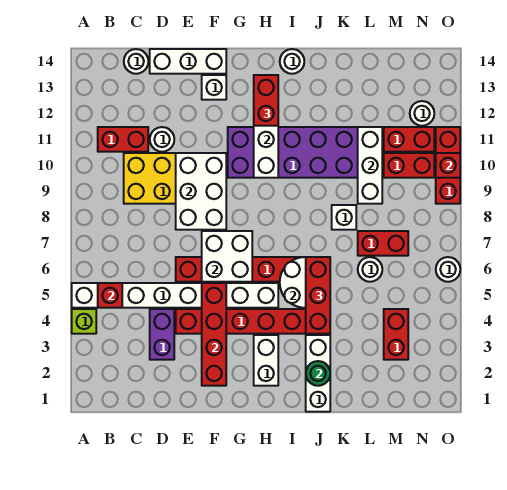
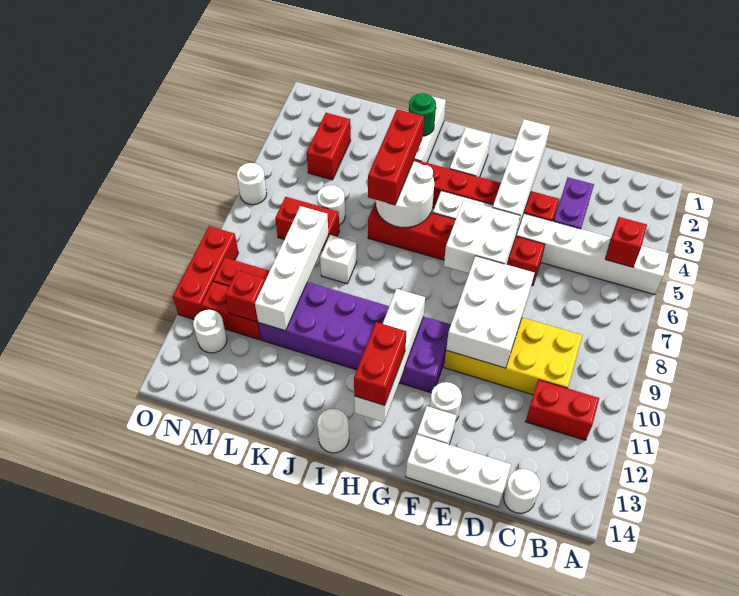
lime 1x1 brick [72,309,96,334] -> none
white 1x1 round brick [150,127,174,152] -> white 1x1 round brick moved to [430,382,462,422]
red 1x4 brick [202,283,226,386] -> white 1x4 brick [493,119,550,231]
white 1x3 brick [358,127,382,204] -> white 1x4 brick [255,206,328,331]
red 1x1 brick [436,153,460,178] -> red 1x1 brick moved to [225,270,265,322]

